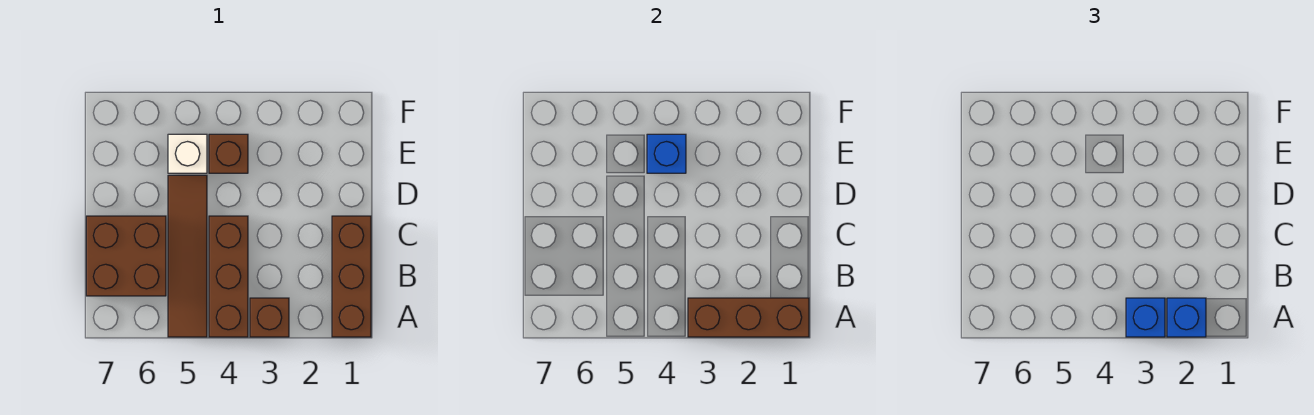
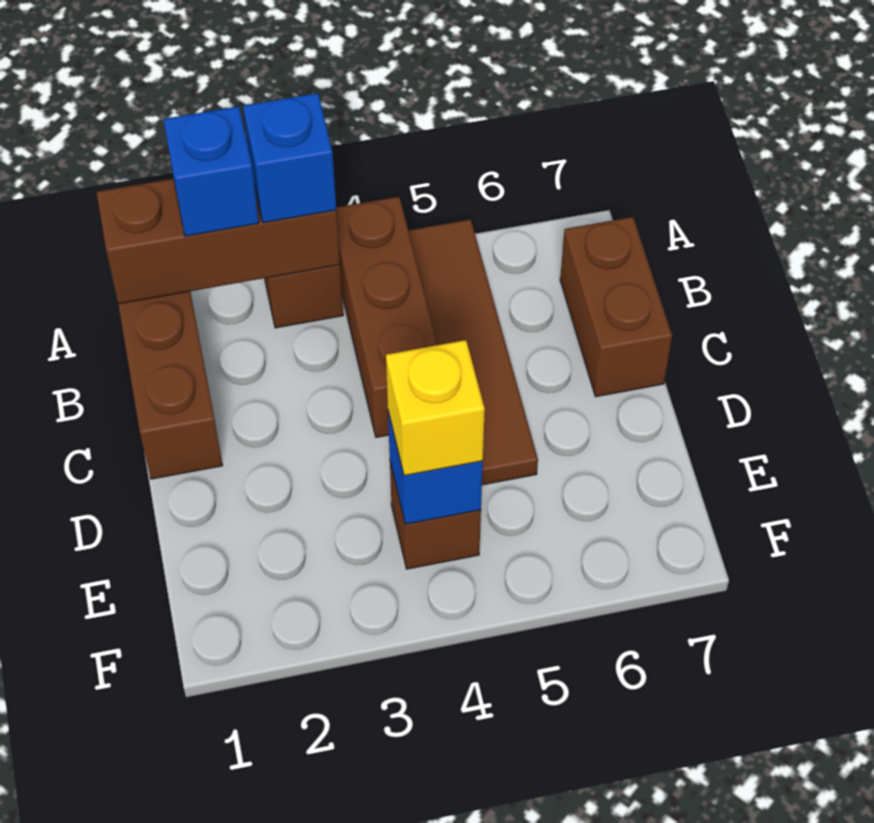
brown 2x2 brick [86,216,166,296] -> brown 1x2 brick [560,217,672,397]
none -> yellow 1x1 brick [386,340,485,476]
white 1x1 brick [168,134,207,173] -> none

